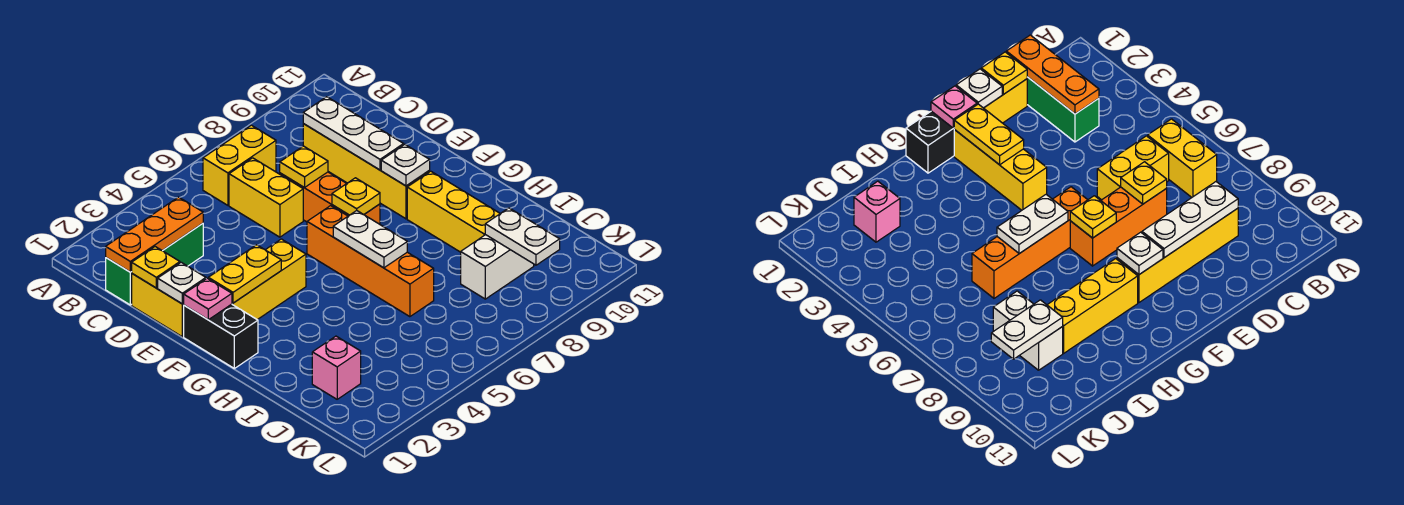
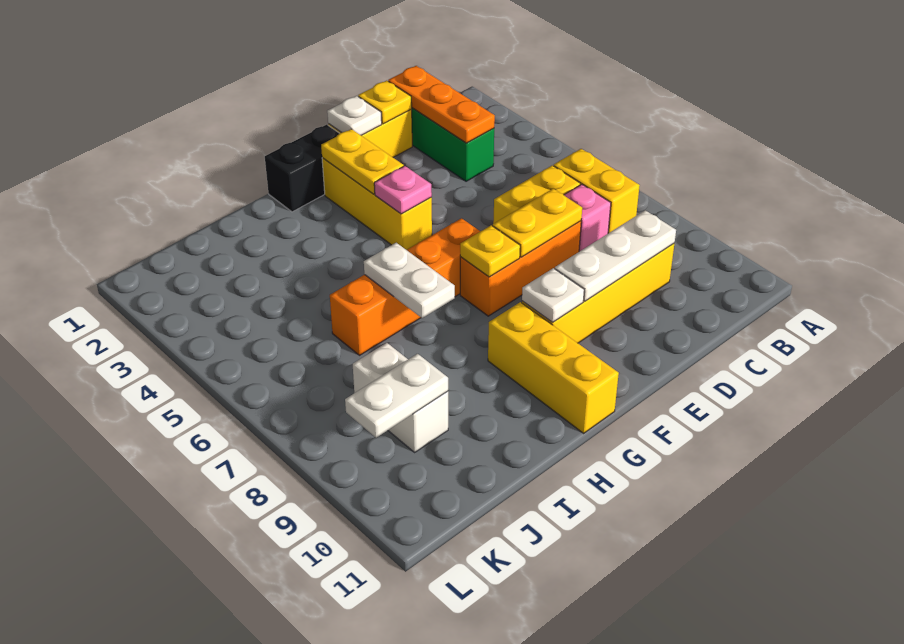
yellow 1x1 plate [280,146,328,188] -> yellow 1x2 plate [493,189,582,257]
pink 1x1 plate [183,278,232,320] -> pink 1x1 plate moved to [374,166,432,214]
white 1x2 plate [333,211,407,268] -> white 1x2 plate turned to [364,243,455,318]
yellow 1x3 brick [407,171,500,252] -> yellow 1x3 brick turned to [488,302,619,433]
pink 1x1 brick [312,336,361,399] -> pink 1x1 brick moved to [564,184,611,252]

